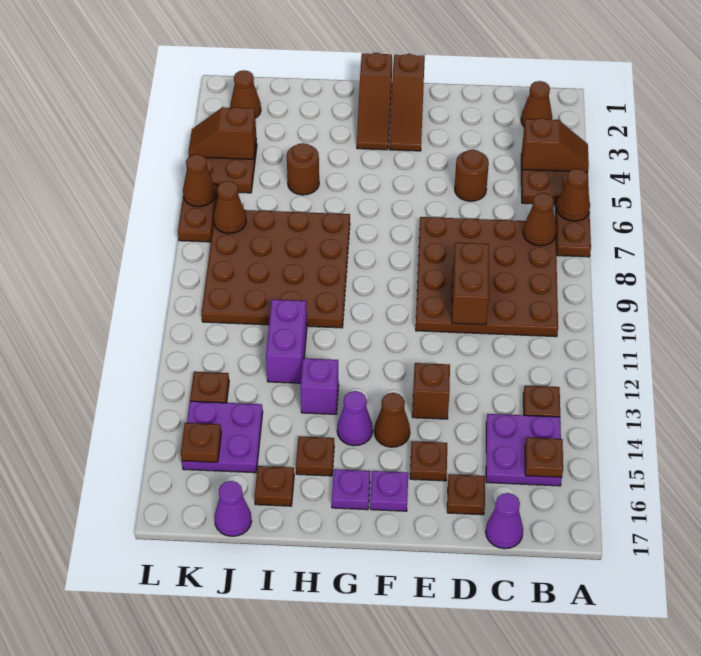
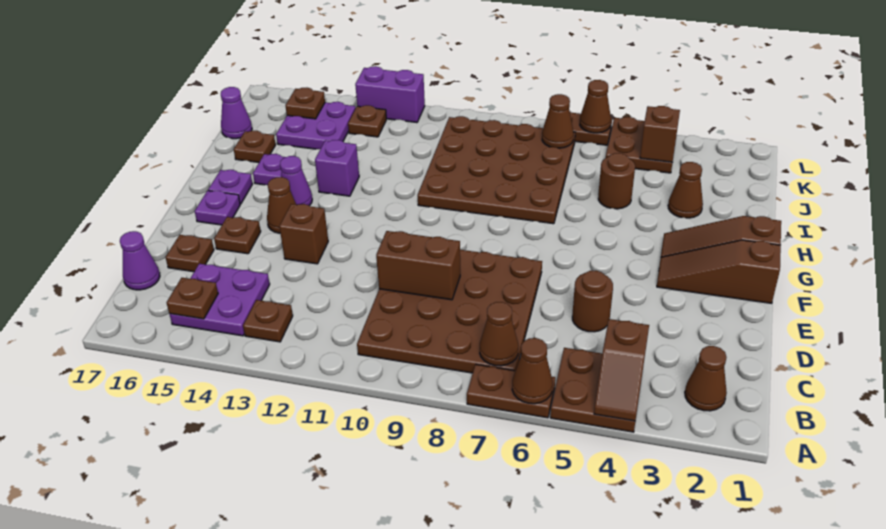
brown 1x1 plate [296,436,334,476] -> purple 1x1 plate [253,154,285,185]
purple 1x2 brick [266,299,307,383] -> purple 1x2 brick moved to [355,66,425,123]
brown 1x1 cone [230,70,261,118] -> brown 1x1 cone moved to [668,162,703,218]

